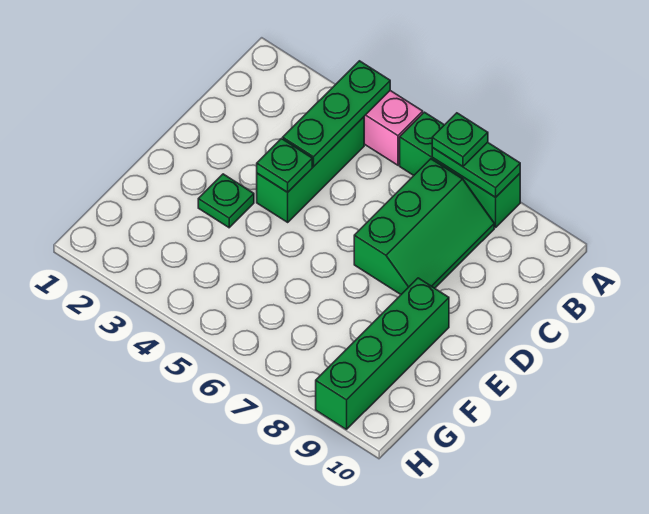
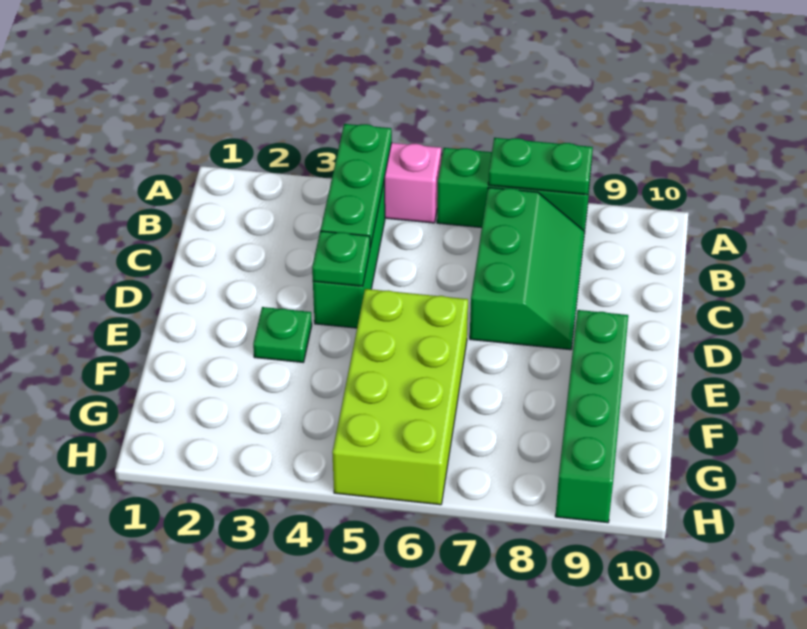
green 1x1 plate [432,113,488,167] -> none
none -> lime 2x4 brick [332,289,468,505]

